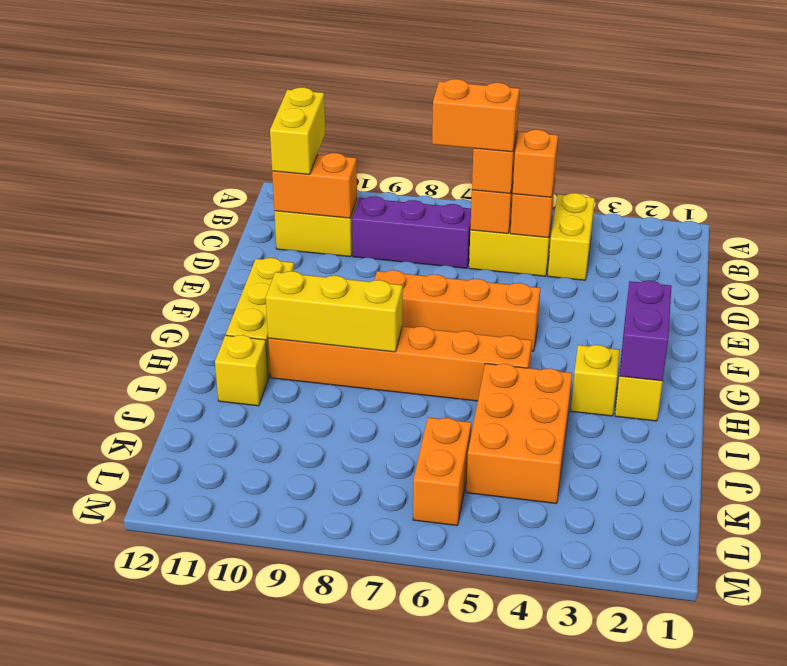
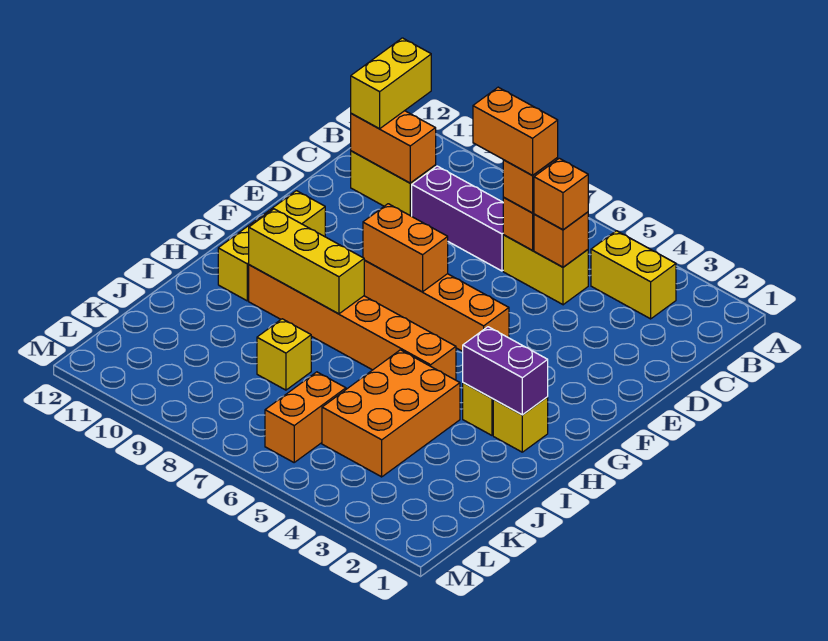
yellow 1x2 brick [548,193,595,280] -> yellow 1x2 brick turned to [591,231,676,319]
none -> orange 1x2 brick [363,204,448,292]
purple 1x2 brick [620,281,672,381] -> purple 1x2 brick turned to [463,327,548,415]
yellow 1x1 brick [215,335,268,406] -> yellow 1x1 brick moved to [257,319,311,390]

